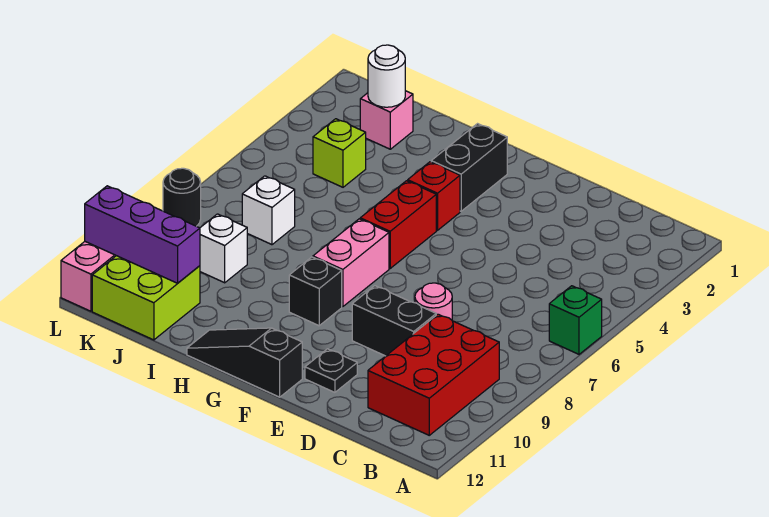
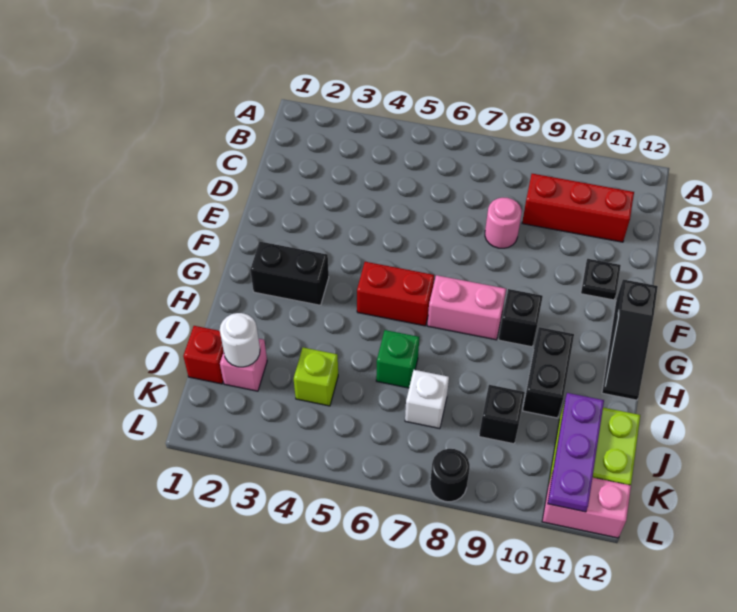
green 1x1 brick [549,286,602,354] -> green 1x1 brick moved to [376,330,419,388]
red 2x3 brick [368,314,499,435] -> red 1x3 brick [522,174,634,242]
black 1x2 brick [352,286,436,356] -> black 1x2 brick moved to [523,327,574,418]
red 1x1 brick [408,162,460,230] -> red 1x1 brick moved to [183,326,224,384]
white 1x1 brick [200,214,247,283] -> black 1x1 brick [479,385,525,444]
purple 1x3 brick [85,186,200,283] -> purple 1x3 plate [548,393,604,512]

